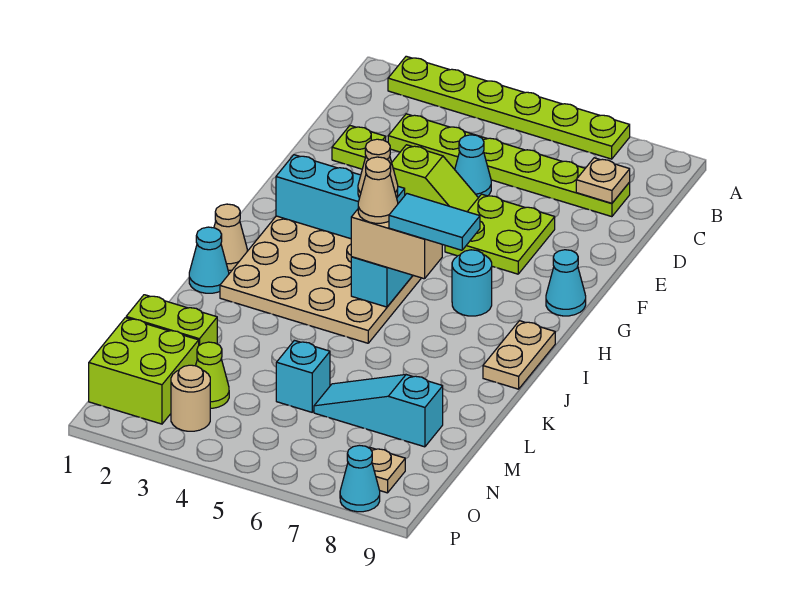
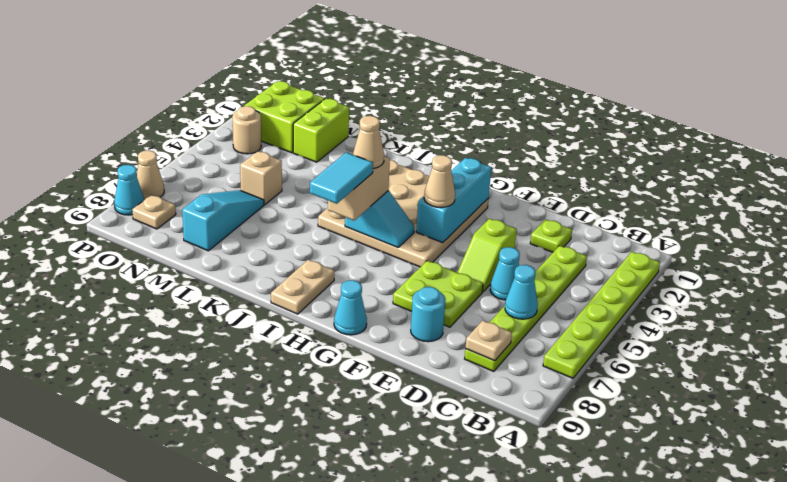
cyan 1x1 round brick [452,250,492,316] -> cyan 1x1 round brick moved to [411,287,446,342]
tan 1x1 cone [214,204,247,270] -> tan 1x1 cone moved to [137,150,164,200]
tan 1x2 plate [483,321,555,389] -> tan 1x2 plate turned to [271,260,335,314]
cyan 1x1 cone [189,227,229,293] -> cyan 1x1 cone moved to [505,265,538,319]
cyan 1x1 brick [276,340,330,412] -> tan 1x1 brick [240,151,282,205]
lime 1x1 cone [196,342,229,408] -> none

